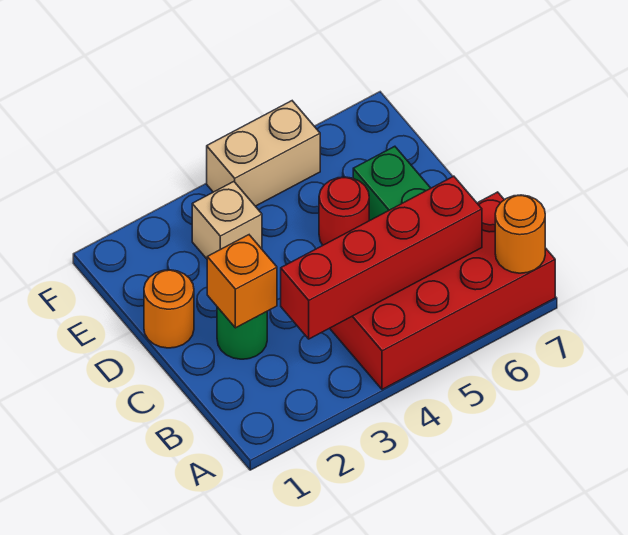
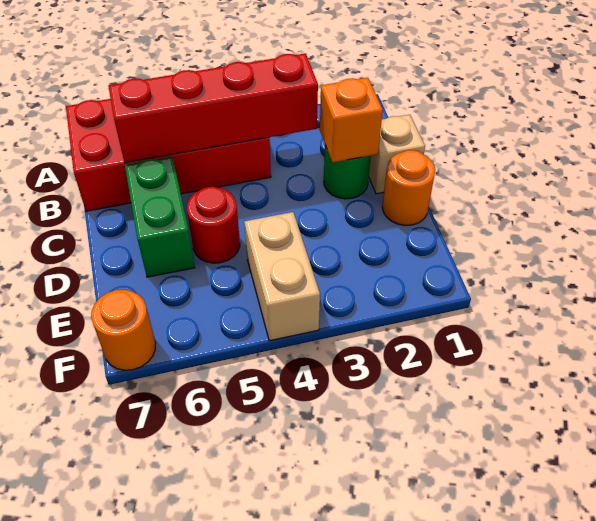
orange 1x1 round brick [495,195,545,273] -> orange 1x1 round brick moved to [91,290,156,370]
tan 1x1 brick [192,182,262,259] -> tan 1x1 brick moved to [369,115,425,194]
tan 1x2 brick [207,101,320,206] -> tan 1x2 brick turned to [244,212,320,341]

